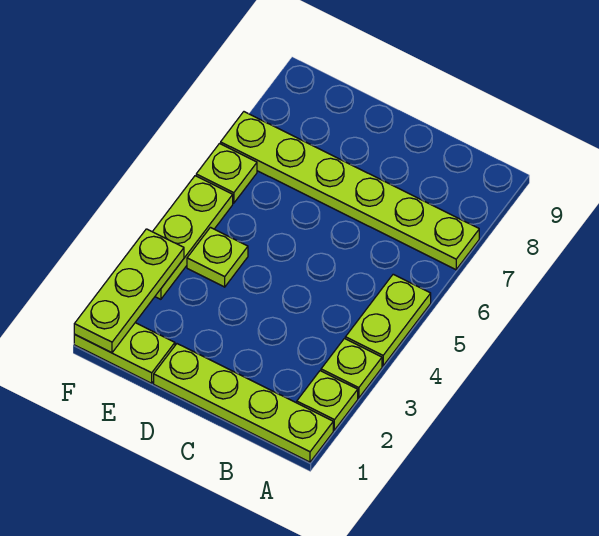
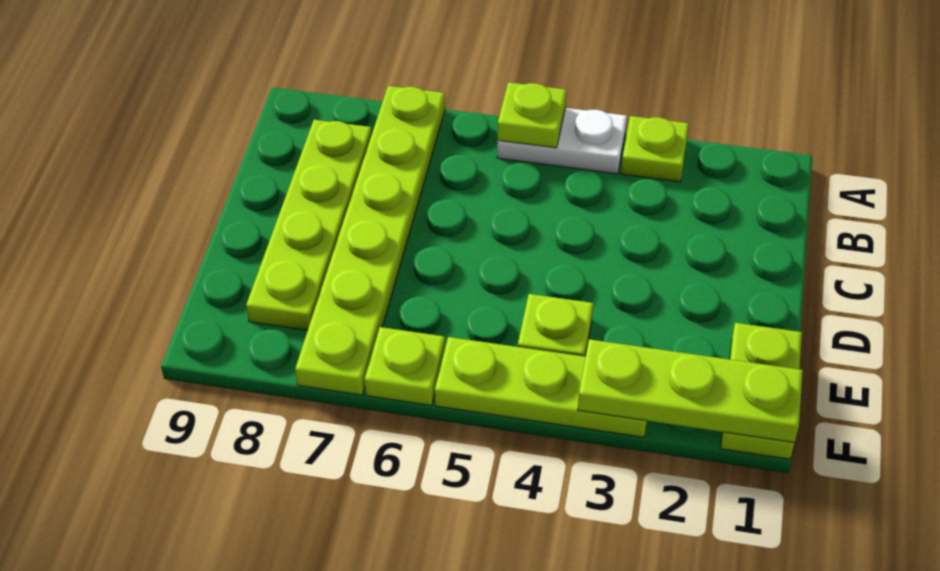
lime 1x4 plate [154,344,333,462] -> lime 1x4 plate moved to [246,120,372,330]
lime 1x1 plate [297,371,358,430] -> lime 1x1 plate moved to [498,82,567,148]
lime 1x2 plate [345,274,431,366] -> white 1x2 plate [497,108,627,174]

